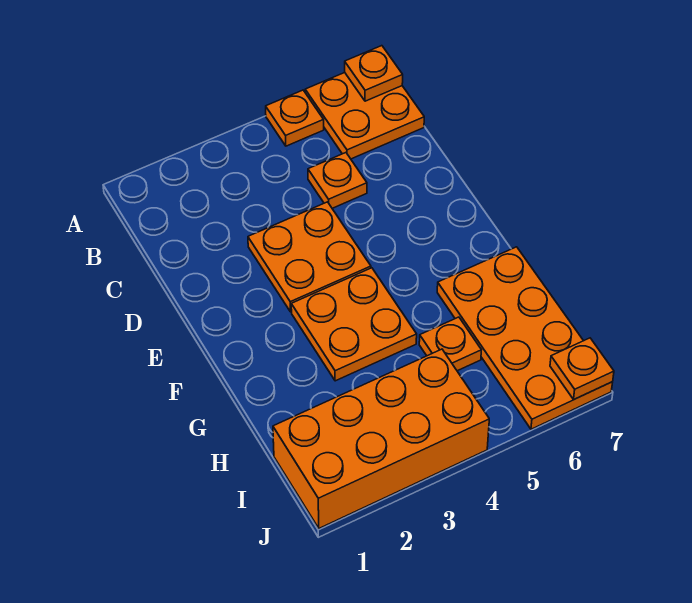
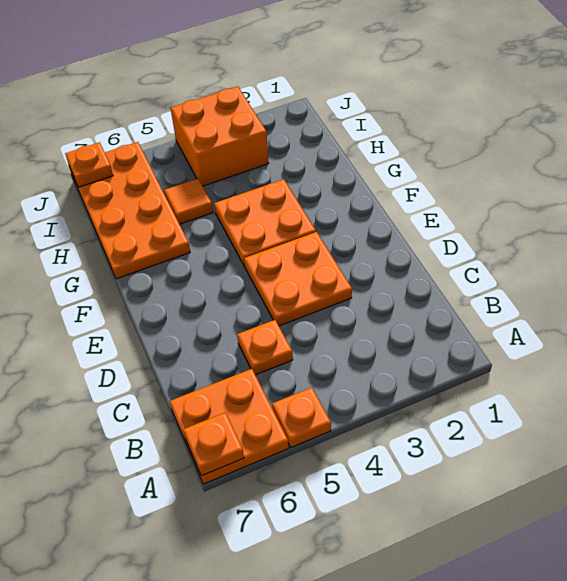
orange 1x1 plate [419,317,481,371] -> orange 1x1 tile [164,179,213,224]
orange 2x4 brick [273,349,489,528] -> orange 2x2 brick [171,87,269,186]

